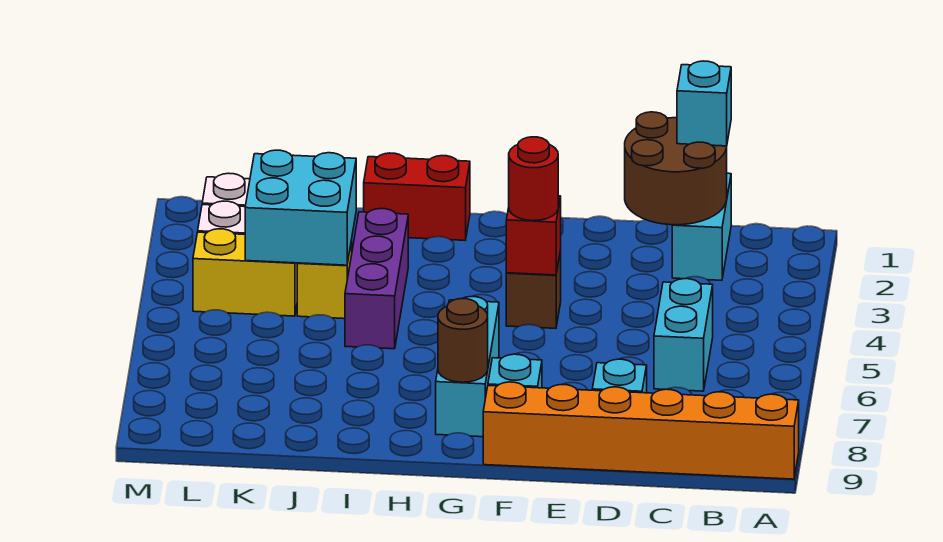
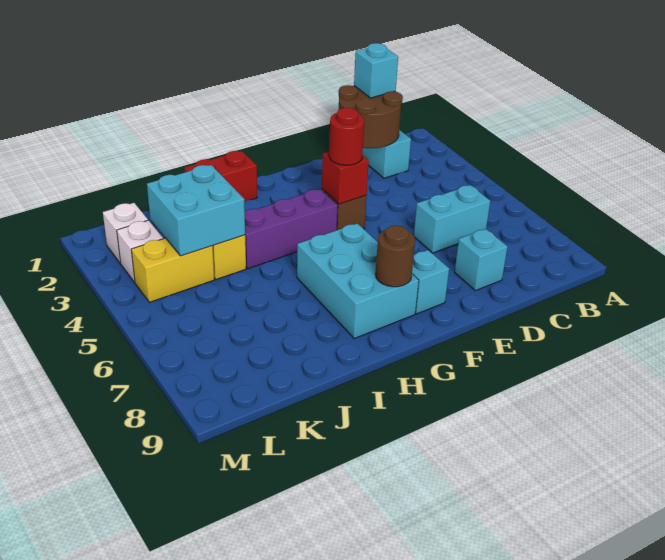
orange 1x6 brick [483,382,799,479] -> none
cyan 1x2 brick [654,279,713,391] -> cyan 1x2 brick turned to [414,185,490,253]
cyan 1x3 brick [436,297,499,437] -> cyan 2x3 brick [297,223,419,338]
purple 1x3 brick [345,209,408,349] -> purple 1x3 brick turned to [245,189,338,269]

